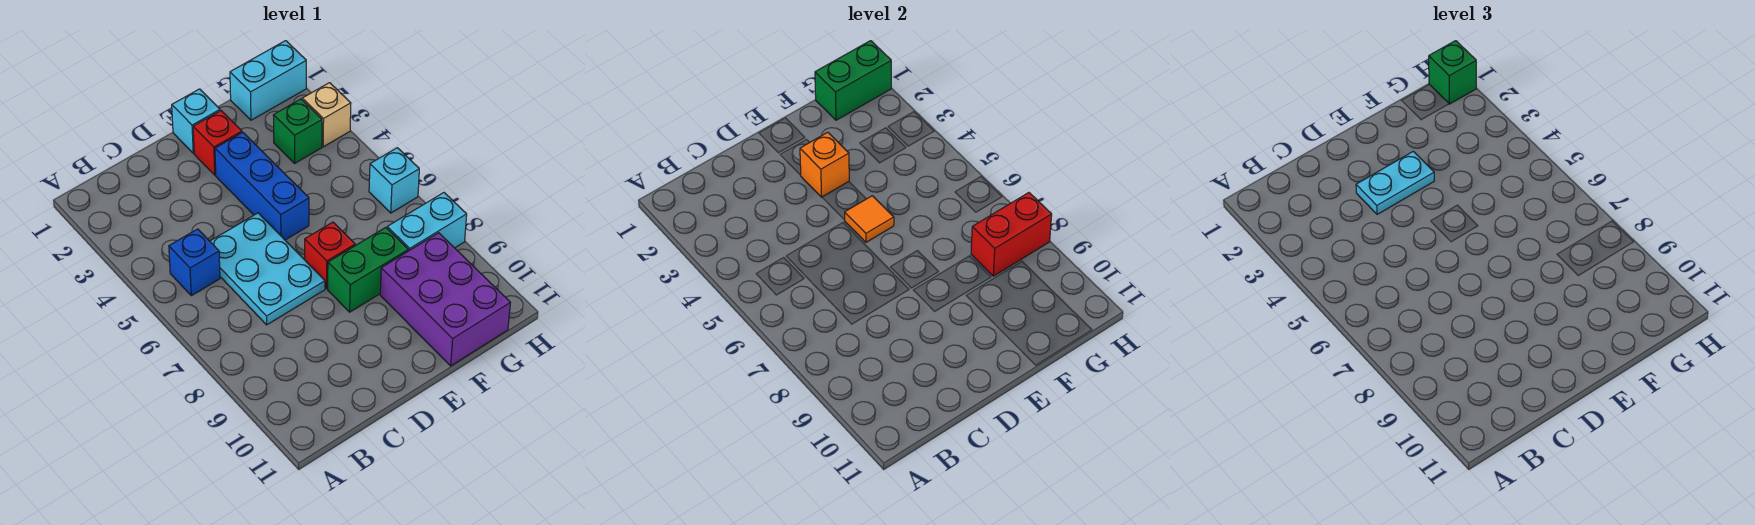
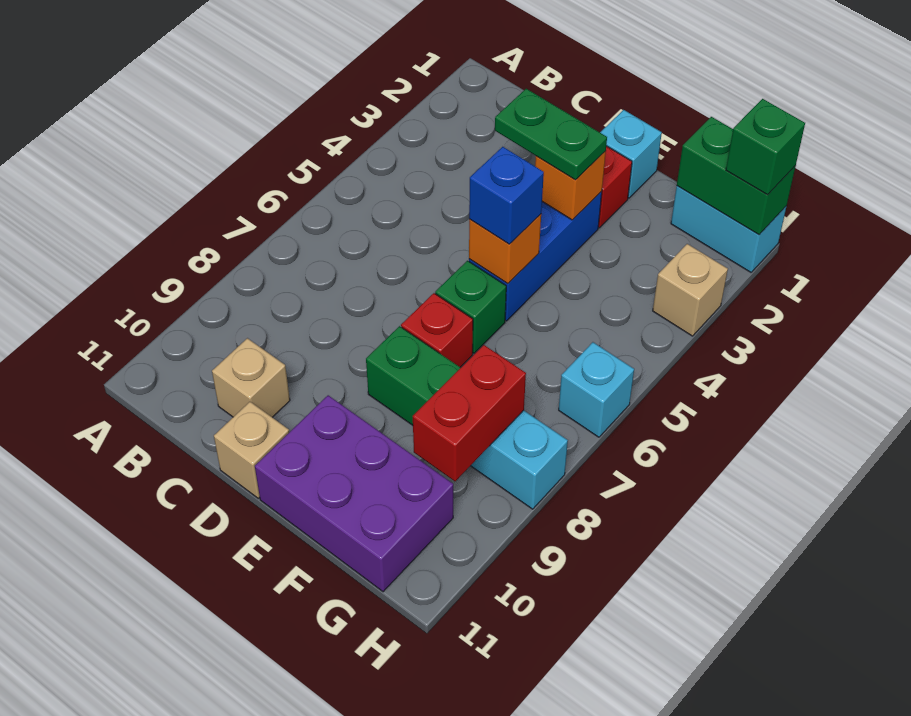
blue 1x1 brick [169,229,220,296] -> blue 1x1 brick moved to [469,147,544,244]
cyan 2x3 plate [210,213,325,325] -> none
none -> tan 1x1 brick [212,338,290,417]
cyan 1x2 plate [1356,151,1434,214] -> green 1x2 plate [495,89,607,180]
none -> tan 1x1 brick [214,402,289,498]
orange 1x1 tile [845,196,894,242] -> orange 1x1 brick [469,214,541,284]
purple 2x3 brick [380,233,510,366] -> purple 2x3 brick turned to [255,395,453,592]
green 1x1 brick [273,99,322,163] -> green 1x1 brick moved to [435,261,506,353]
red 1x2 brick [971,193,1052,276] -> red 1x2 brick turned to [413,345,526,481]

